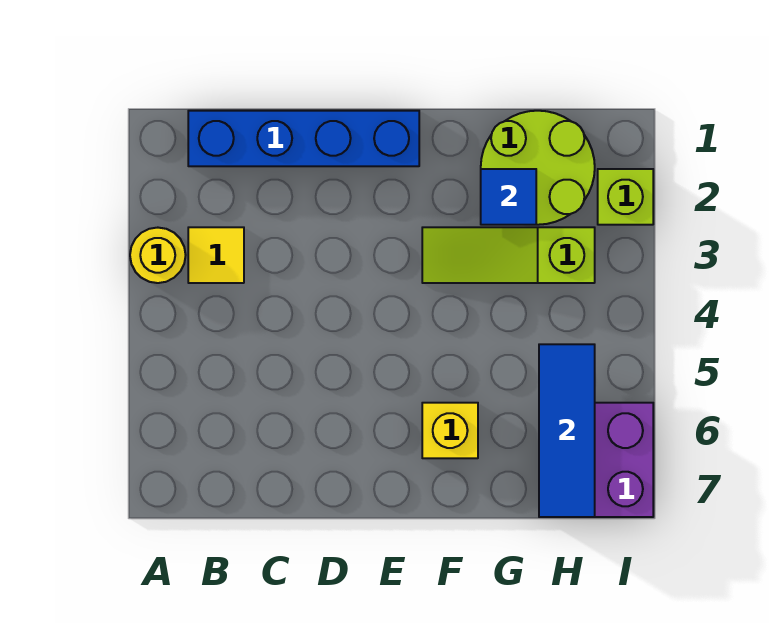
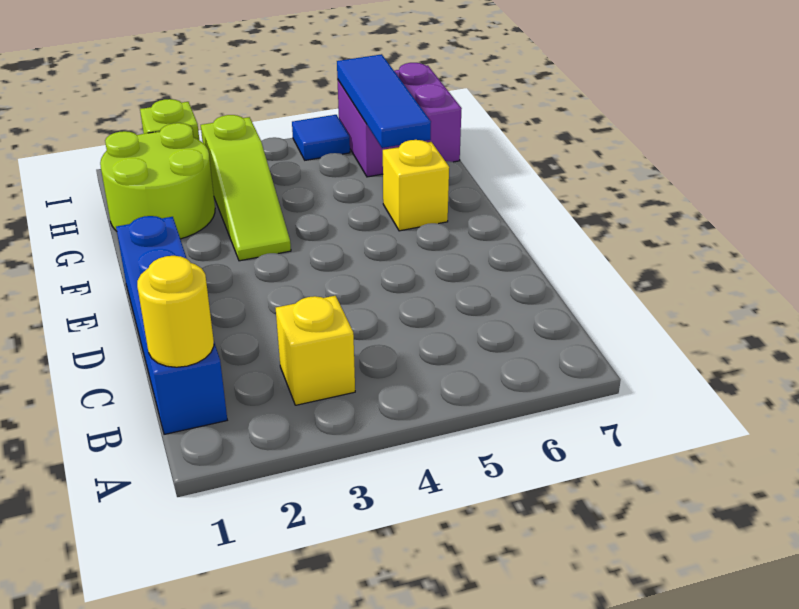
yellow 1x1 round brick [130,228,186,283] -> yellow 1x1 round brick moved to [137,256,214,367]
yellow 1x1 tile [188,227,244,283] -> yellow 1x1 brick [276,296,355,405]
blue 1x1 tile [481,169,536,225] -> blue 1x1 tile moved to [292,115,350,160]
blue 1x3 tile [539,344,595,517] -> blue 1x3 tile turned to [337,54,431,148]

